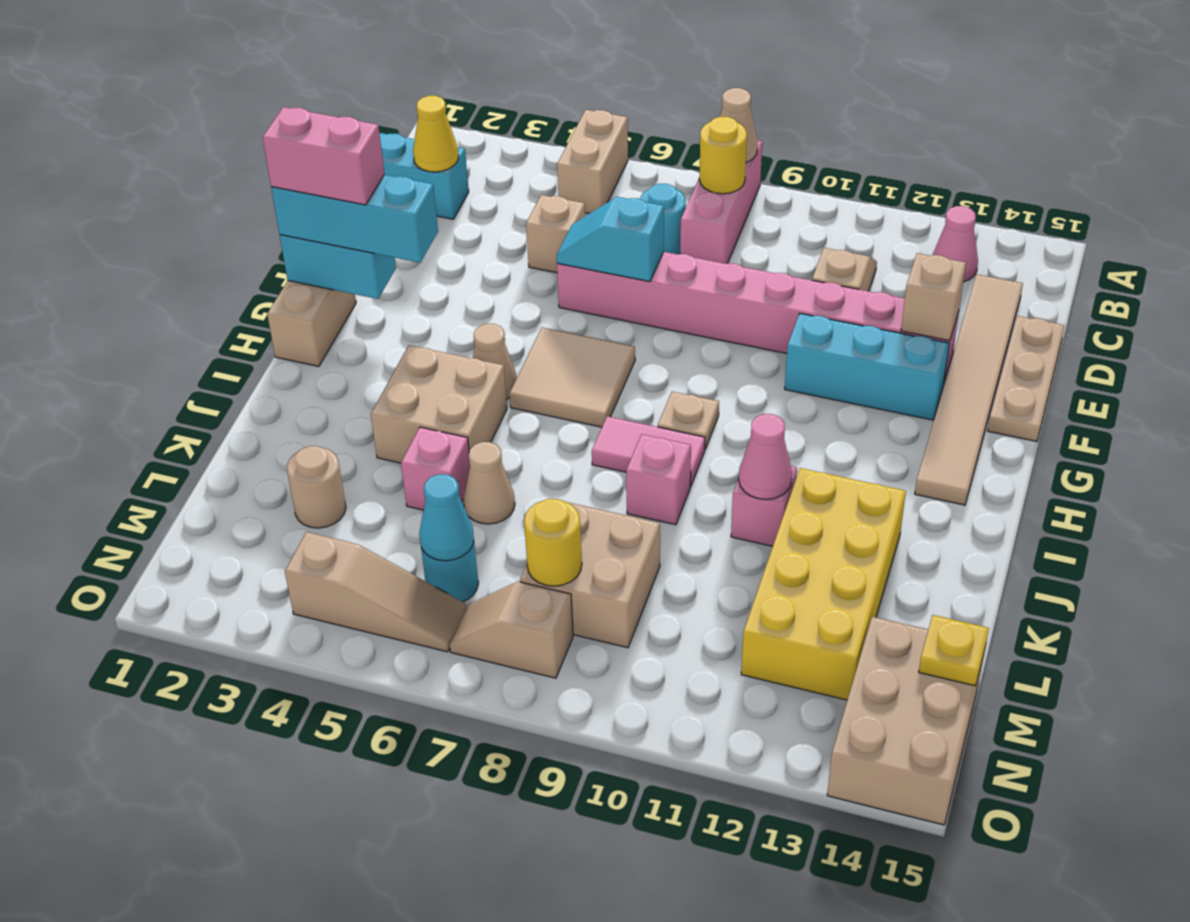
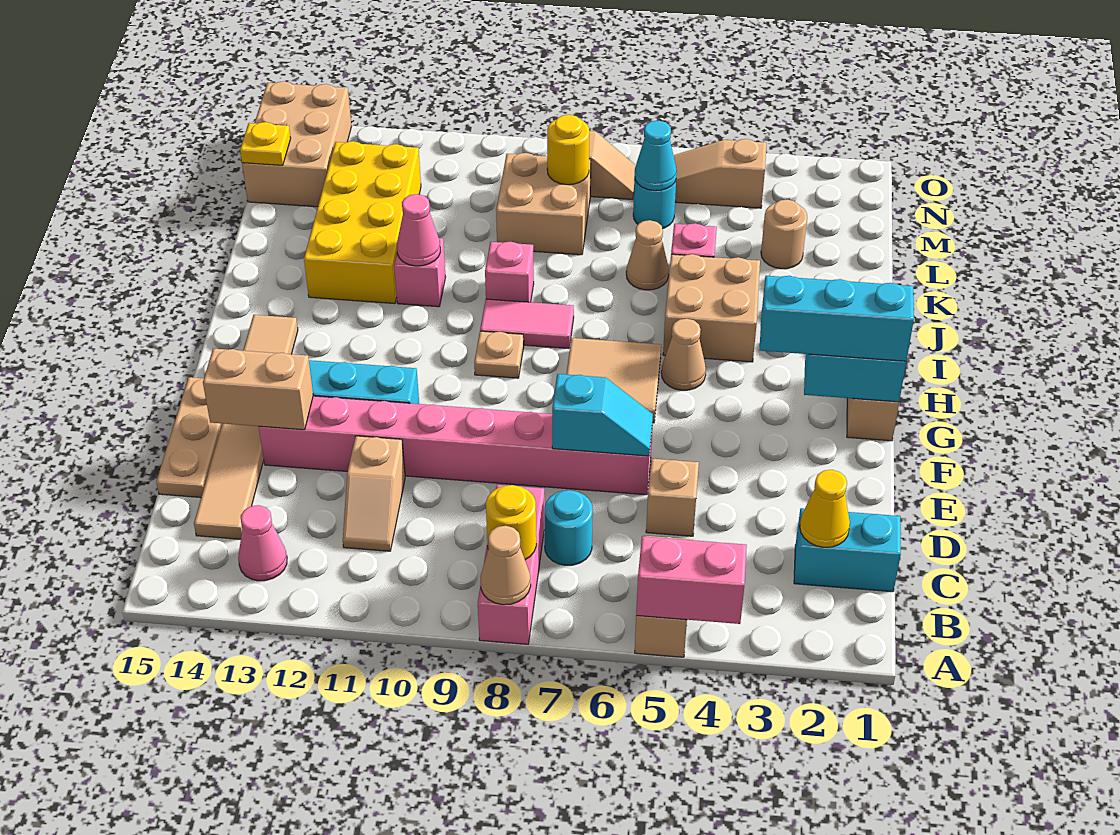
tan 1x1 brick [901,253,966,341] -> tan 1x2 brick [203,348,313,430]
pink 1x2 brick [263,107,385,205] -> pink 1x2 brick moved to [636,536,747,624]

